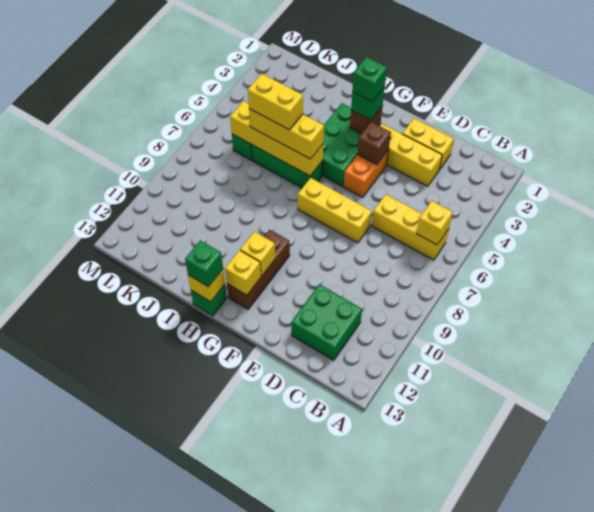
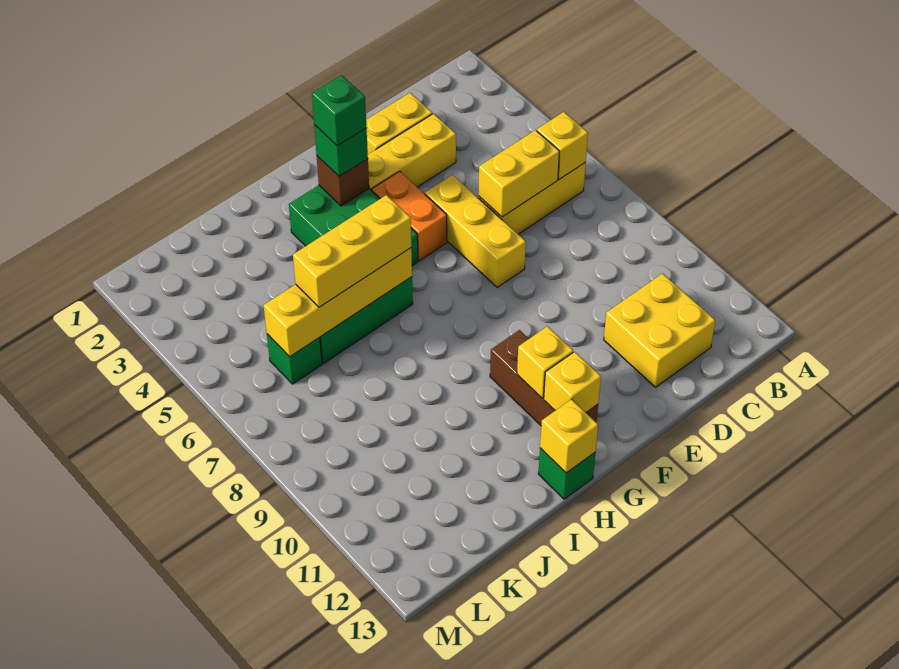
green 2x2 brick [291,284,362,360] -> yellow 2x2 brick [604,273,715,387]
yellow 1x3 brick [298,178,372,243] -> yellow 1x3 brick turned to [425,175,526,287]
brown 1x1 brick [357,122,391,165] -> none
green 1x1 brick [185,240,223,287] -> none
yellow 1x2 brick [248,74,303,130] -> yellow 1x2 brick moved to [478,130,560,217]

